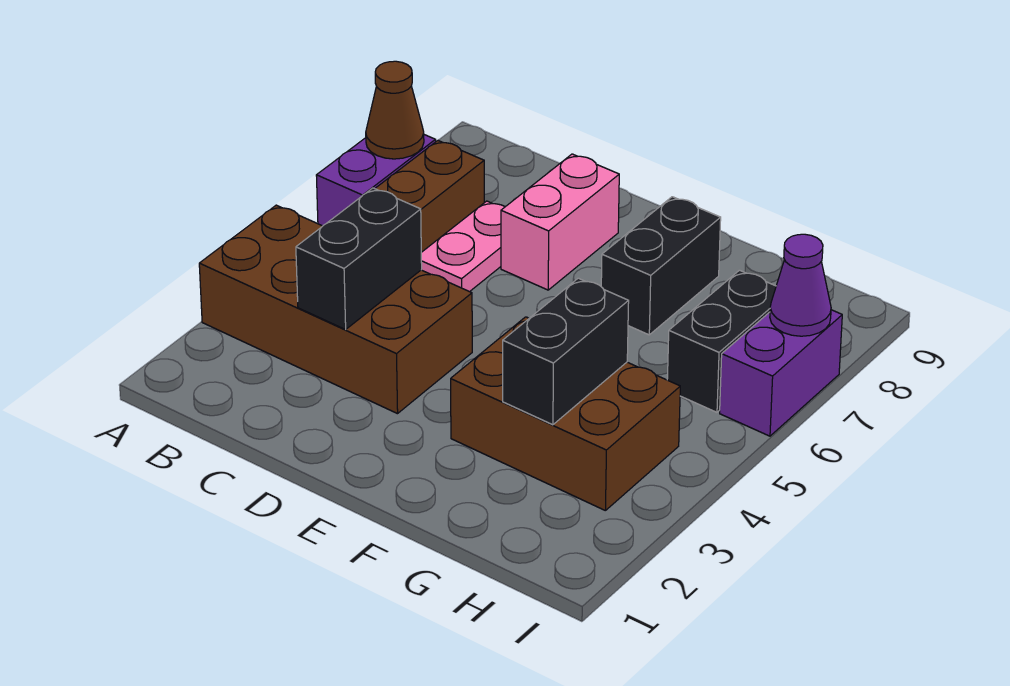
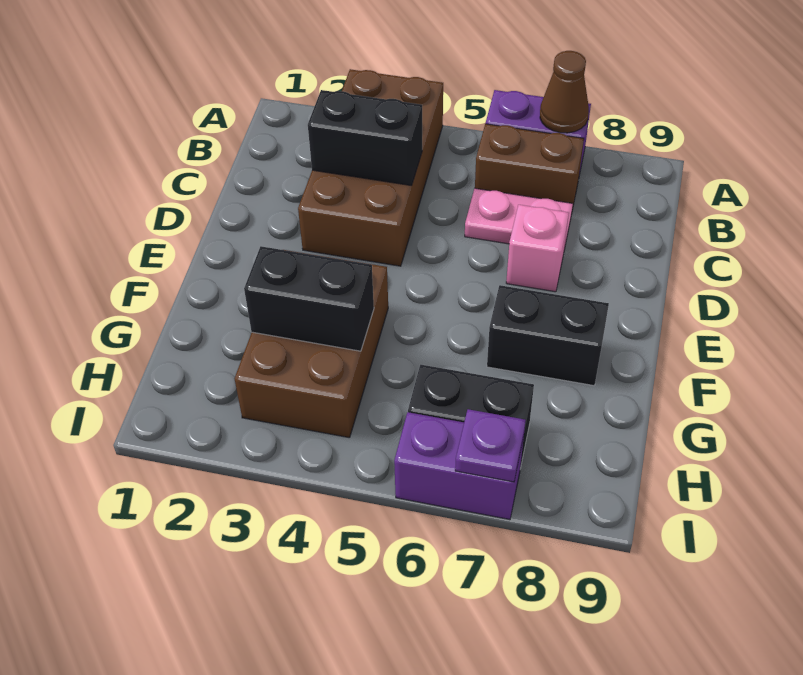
pink 1x2 brick [501,154,619,290] -> pink 1x1 brick [506,205,569,292]
purple 1x1 cone [770,234,831,336] -> purple 1x1 plate [455,409,526,482]

